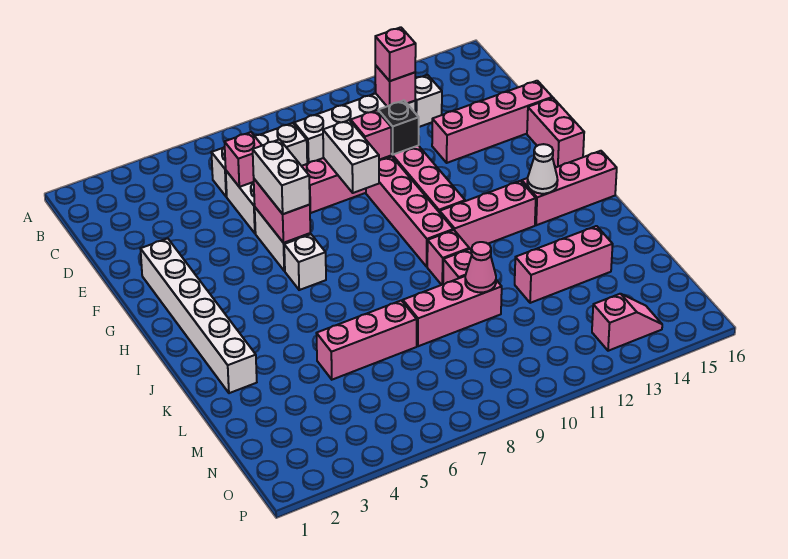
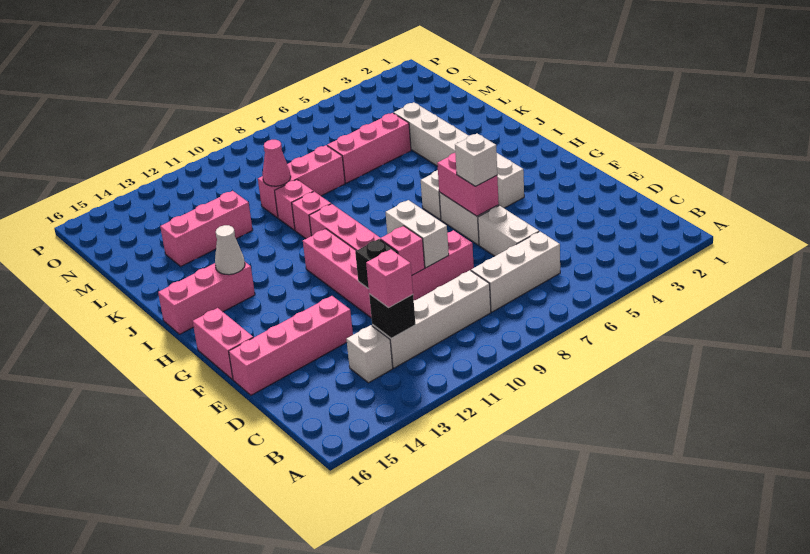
pink 1x1 brick [375,65,415,106] -> black 1x1 brick [369,294,416,338]
pink 1x1 brick [225,132,262,187] -> none
white 1x6 brick [141,238,257,393] -> white 1x6 brick moved to [394,102,524,208]
white 1x2 brick [253,139,310,214] -> white 1x1 brick [455,133,497,186]
pink 1x3 brick [440,181,536,249] -> none
pink 1x2 slope [592,294,662,351] -> none

